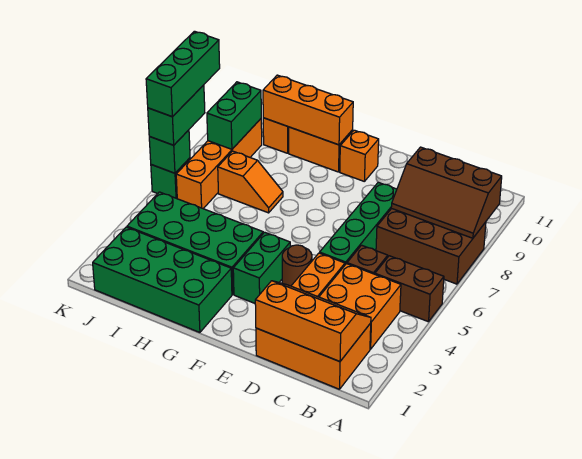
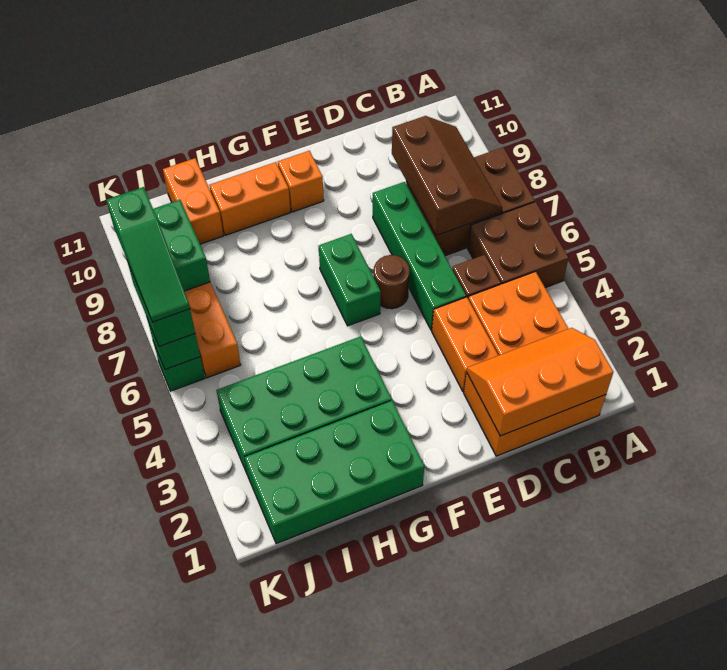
brown 1x2 brick [375,256,444,322] -> brown 2x2 brick [468,202,569,288]
brown 2x3 slope [391,147,502,238] -> brown 2x3 slope turned to [392,116,502,236]
brown 1x1 round brick [282,245,312,286] -> brown 1x1 round brick moved to [374,255,410,309]
green 1x2 brick [233,232,290,303] -> green 1x2 brick moved to [319,234,381,326]
orange 1x3 brick [263,75,353,145] -> none
orange 1x2 slope [218,151,283,213] -> none
green 1x3 brick [146,31,220,117] -> green 1x3 slope [106,187,190,322]

